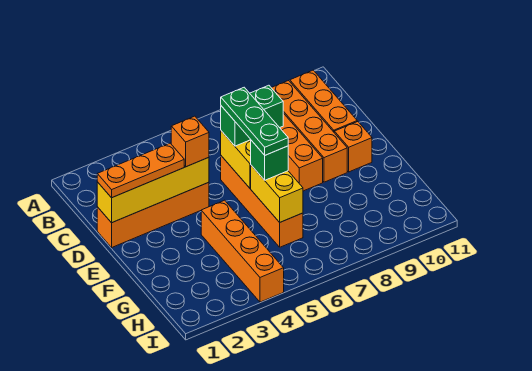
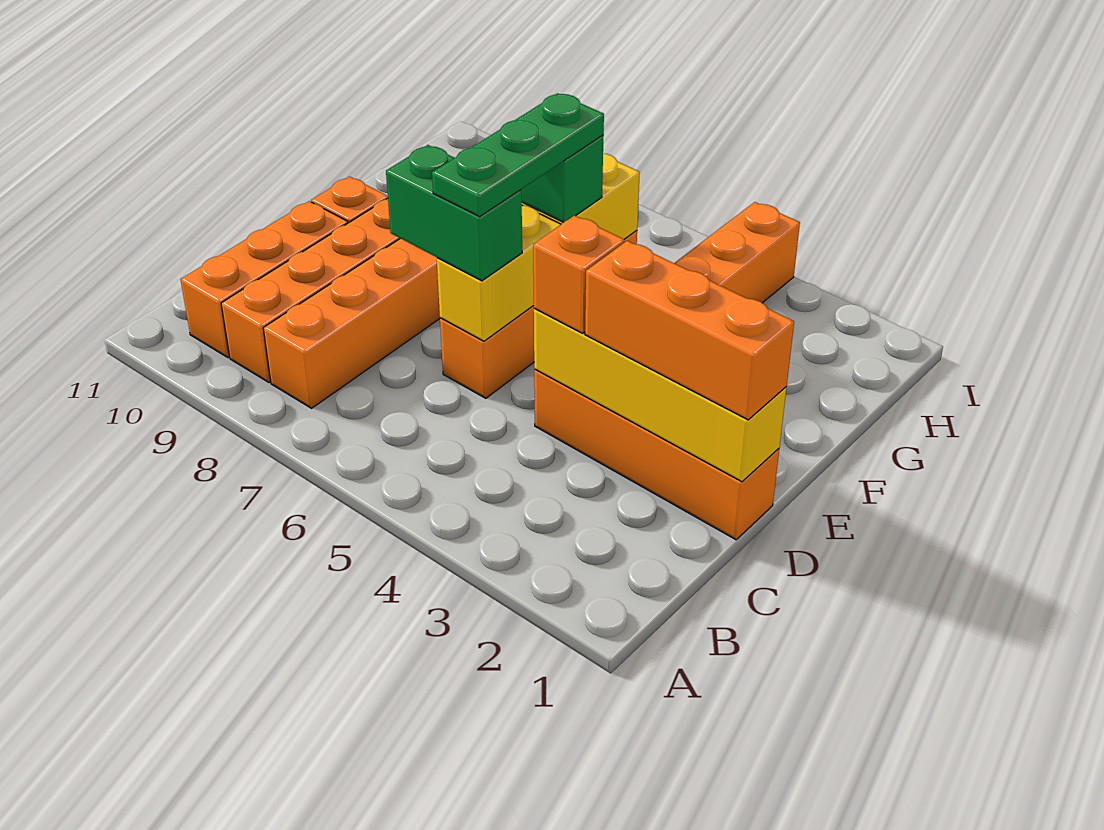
orange 1x3 plate [97,143,184,198] -> orange 1x3 brick [585,241,794,420]

